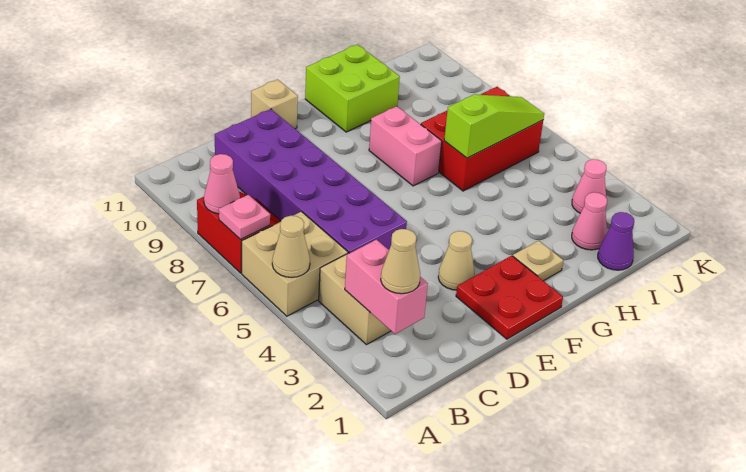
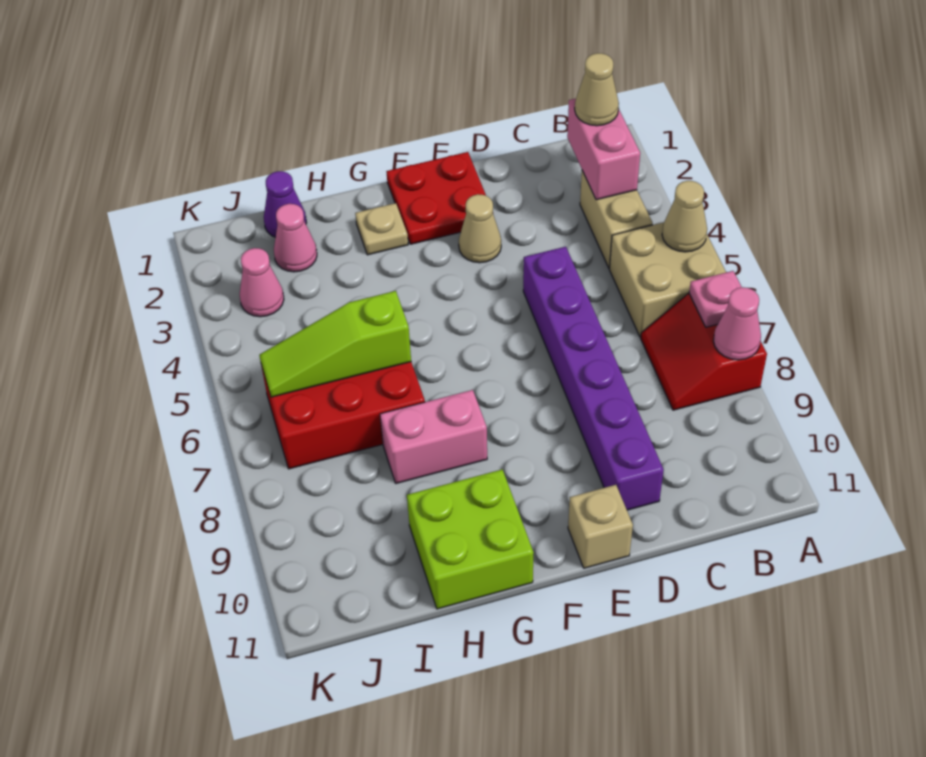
purple 2x6 brick [214,109,407,253] -> purple 1x6 brick [523,247,664,510]
pink 1x2 brick [369,106,442,186] -> pink 1x2 brick turned to [380,390,487,483]

